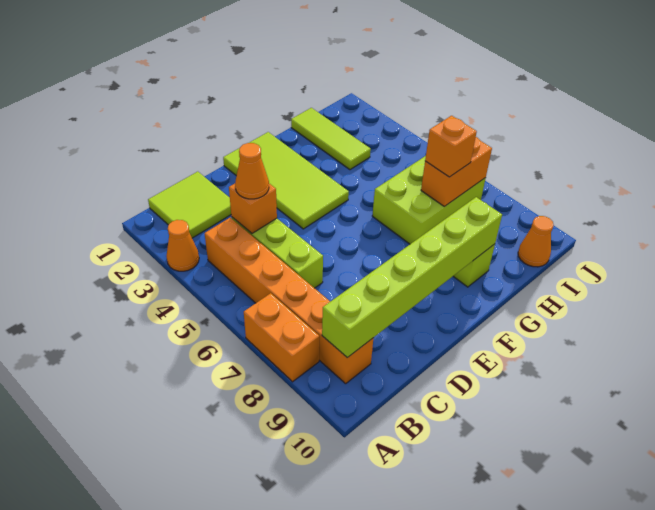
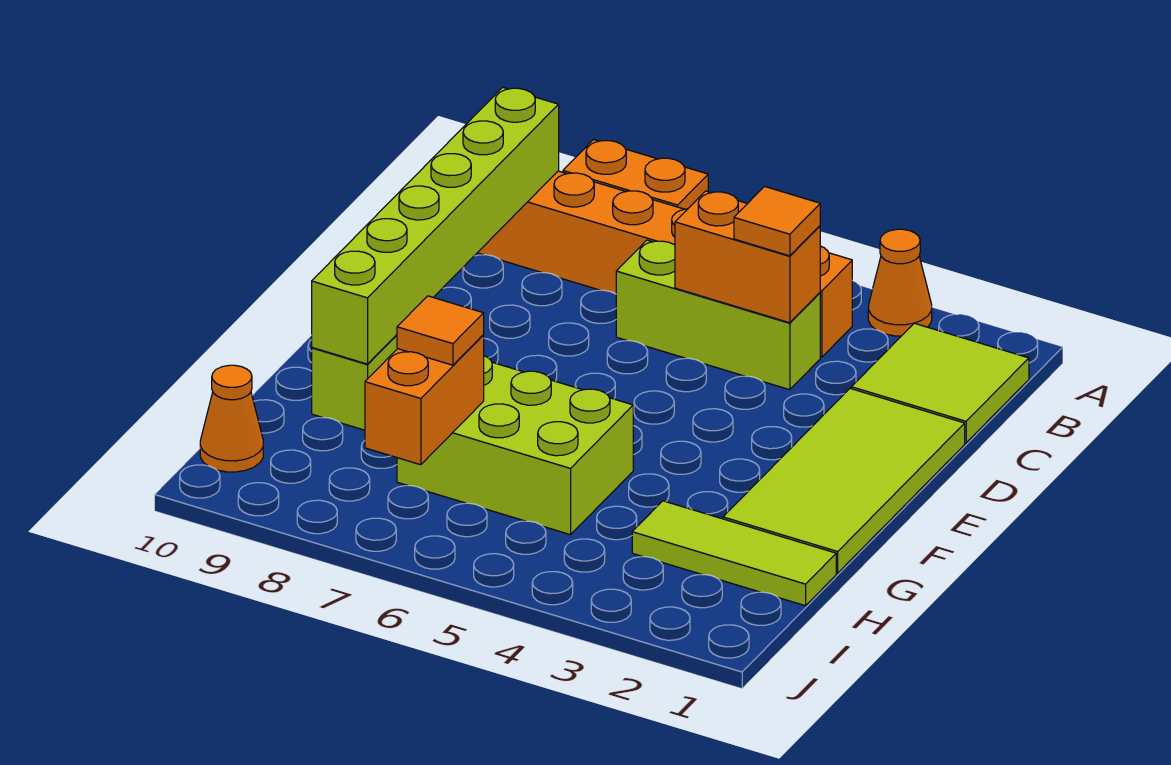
orange 1x1 brick [229,184,277,233] -> orange 1x2 brick [675,191,820,323]
orange 1x1 cone [235,143,269,199] -> orange 1x1 tile [734,187,820,256]
lime 2x4 tile [223,132,349,229] -> lime 2x4 tile turned to [723,389,965,573]
lime 2x3 brick [372,156,486,244] -> lime 2x3 brick turned to [397,356,633,535]
orange 1x1 brick [425,116,477,177] -> orange 1x1 tile [397,296,484,365]

